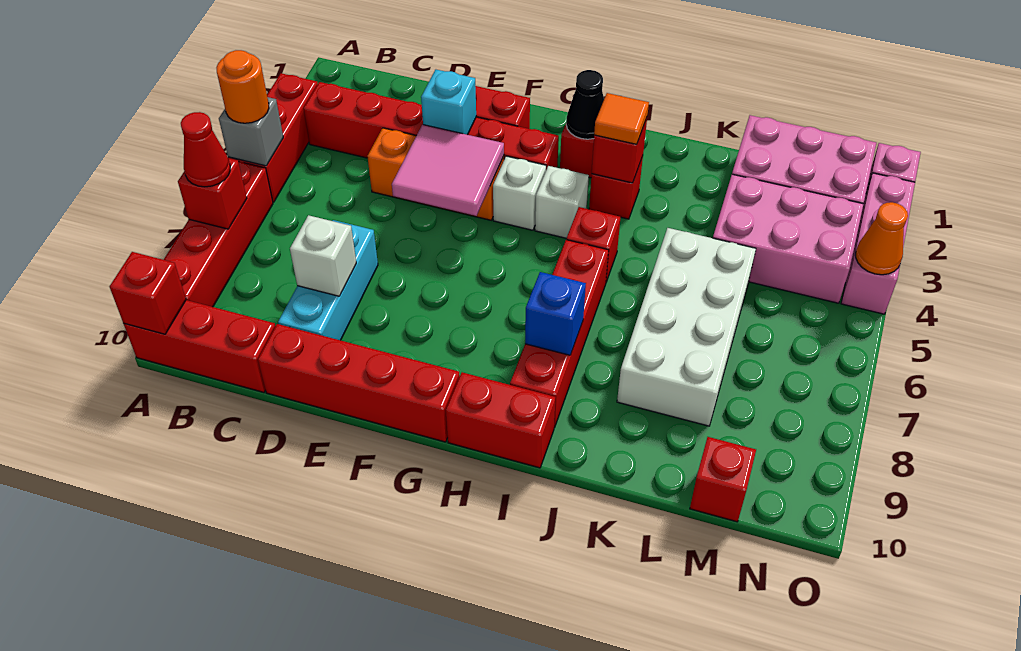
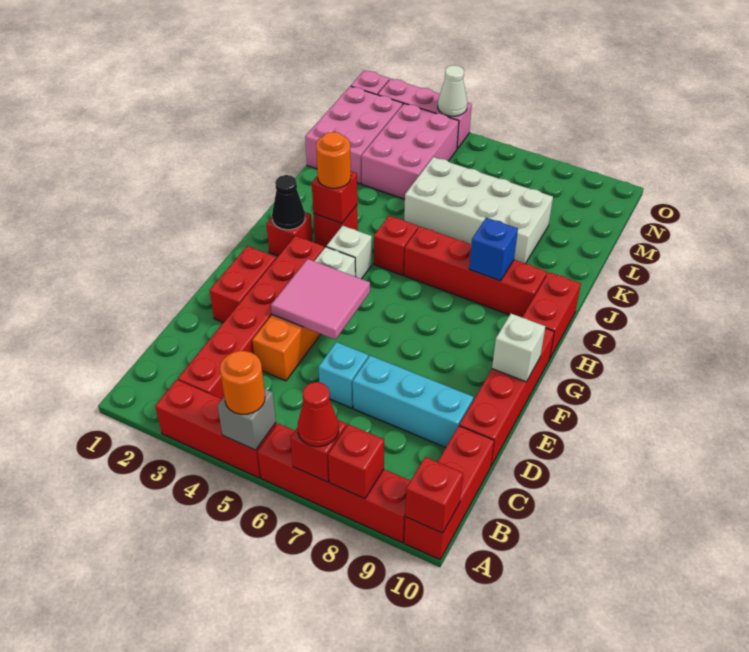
white 1x1 brick [290,215,356,296] -> white 1x1 brick moved to [492,314,546,382]
cyan 1x1 brick [421,70,476,135] -> cyan 1x1 brick moved to [319,342,368,408]
orange 1x1 tile [594,93,649,144] -> orange 1x1 round brick [316,132,351,188]
red 1x1 brick [690,437,756,522] -> red 1x1 brick moved to [328,424,384,499]
orange 1x1 cone [856,202,908,275] -> white 1x1 cone [438,65,467,116]

